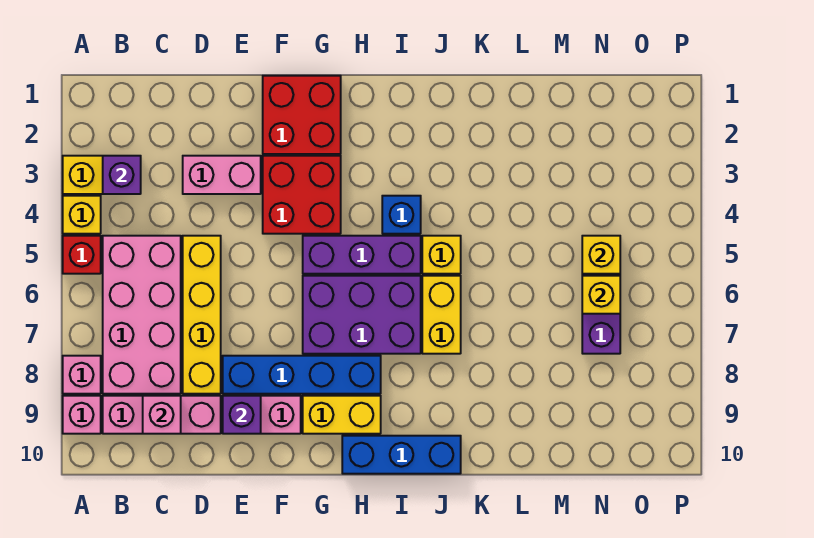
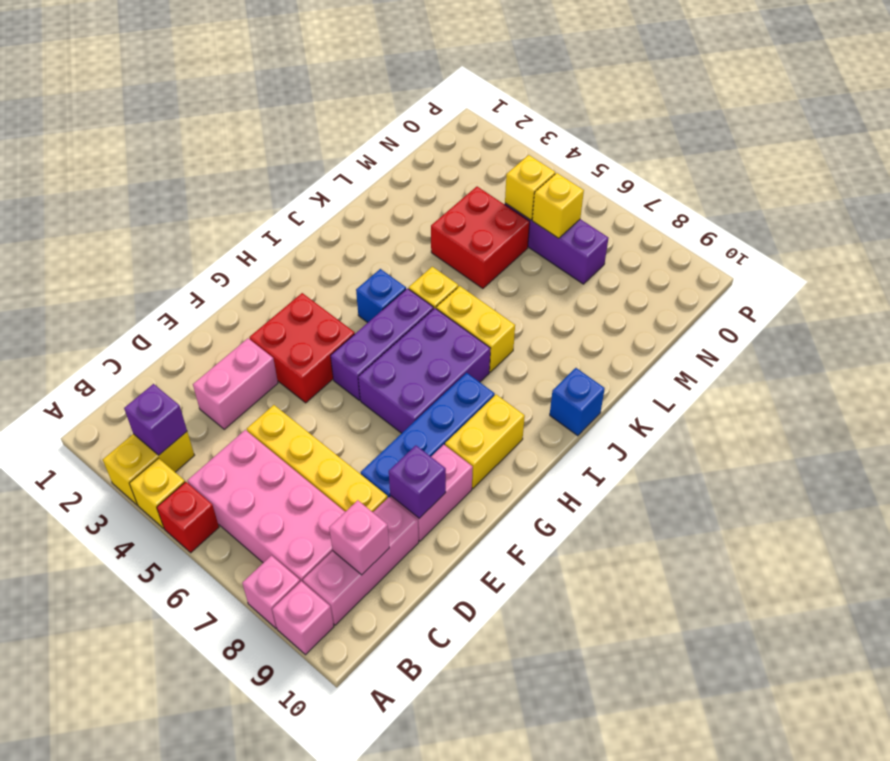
red 2x2 brick [263,76,341,154] -> red 2x2 brick moved to [431,187,530,289]
blue 1x3 brick [342,436,461,474] -> blue 1x1 brick [550,368,605,436]

